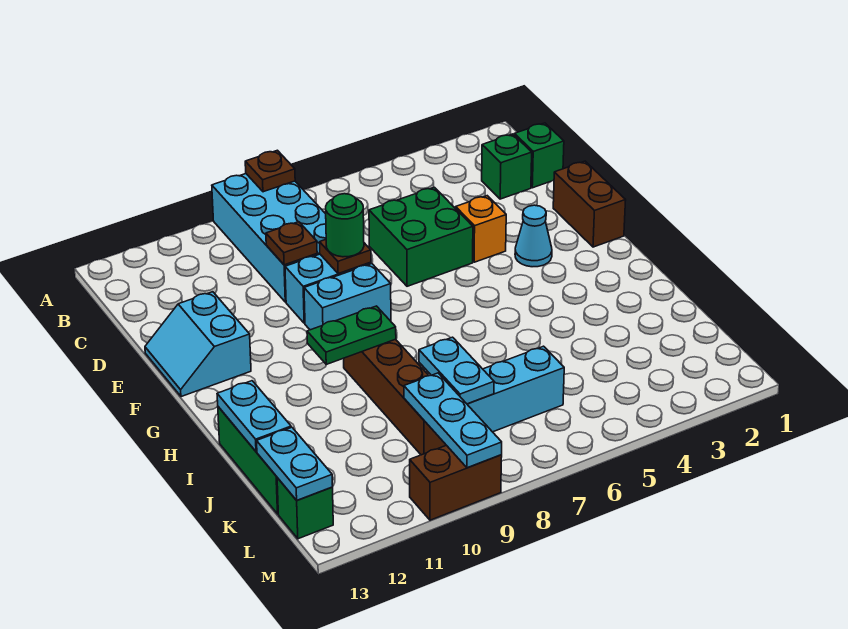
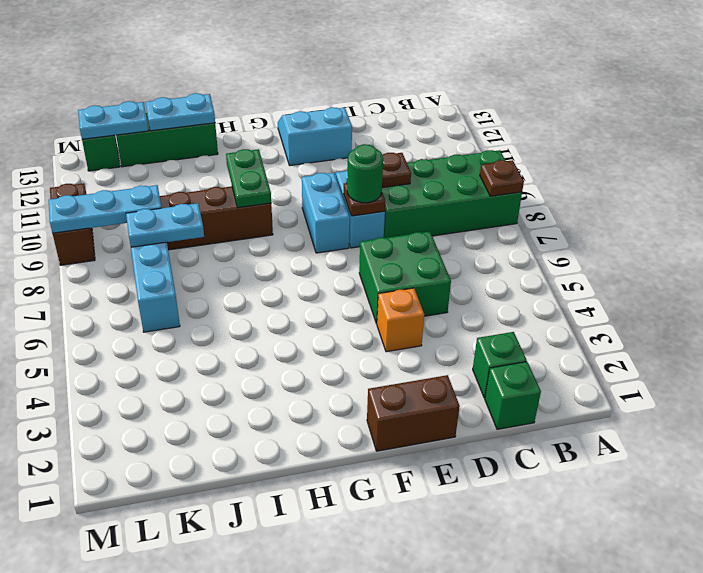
cyan 2x4 brick [212,174,326,302] -> green 2x4 brick [382,150,522,238]
cyan 1x1 cone [515,205,552,267] -> none

